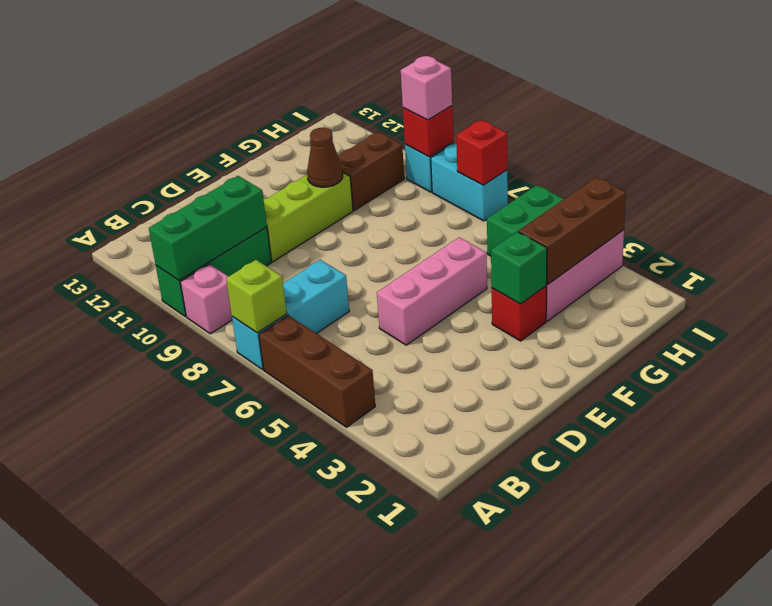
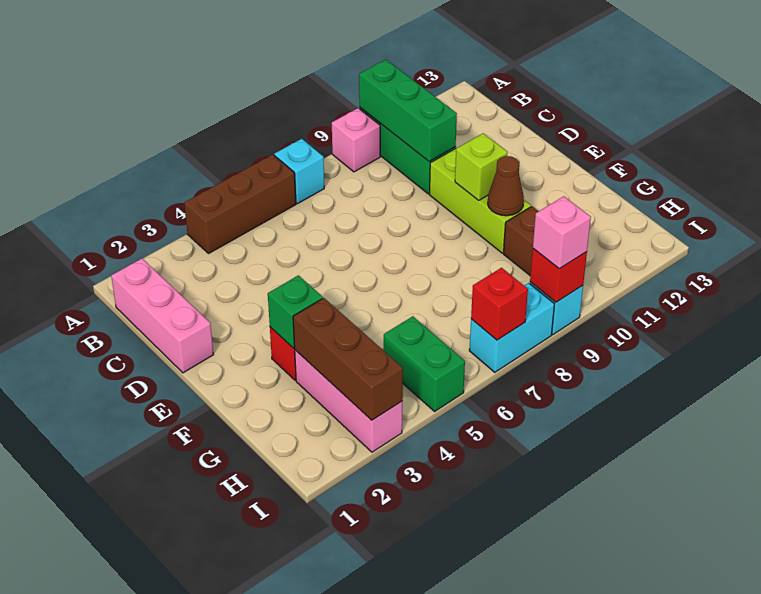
cyan 1x3 brick [232,260,349,370] -> cyan 1x1 brick [274,139,324,204]
lime 1x1 brick [226,260,287,333] -> lime 1x1 brick moved to [455,133,507,200]
pink 1x3 brick [377,237,487,345] -> pink 1x3 brick moved to [111,259,213,373]

